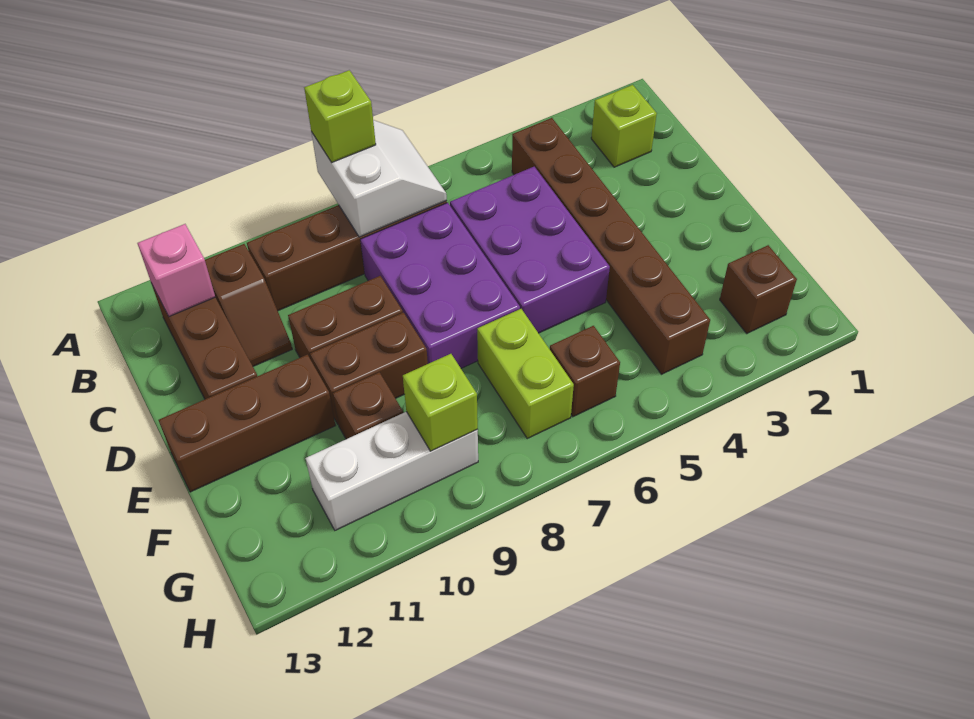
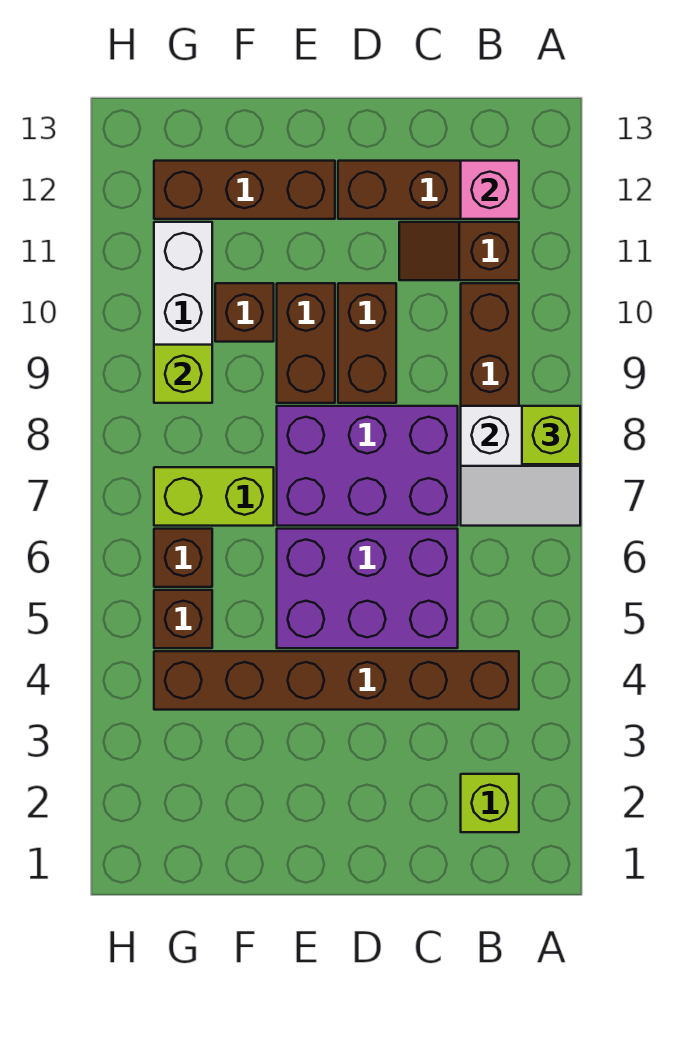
brown 1x3 brick [158,355,335,492] -> brown 1x3 brick turned to [154,161,335,219]
brown 1x1 brick [720,245,797,333] -> brown 1x1 brick moved to [154,590,212,648]

